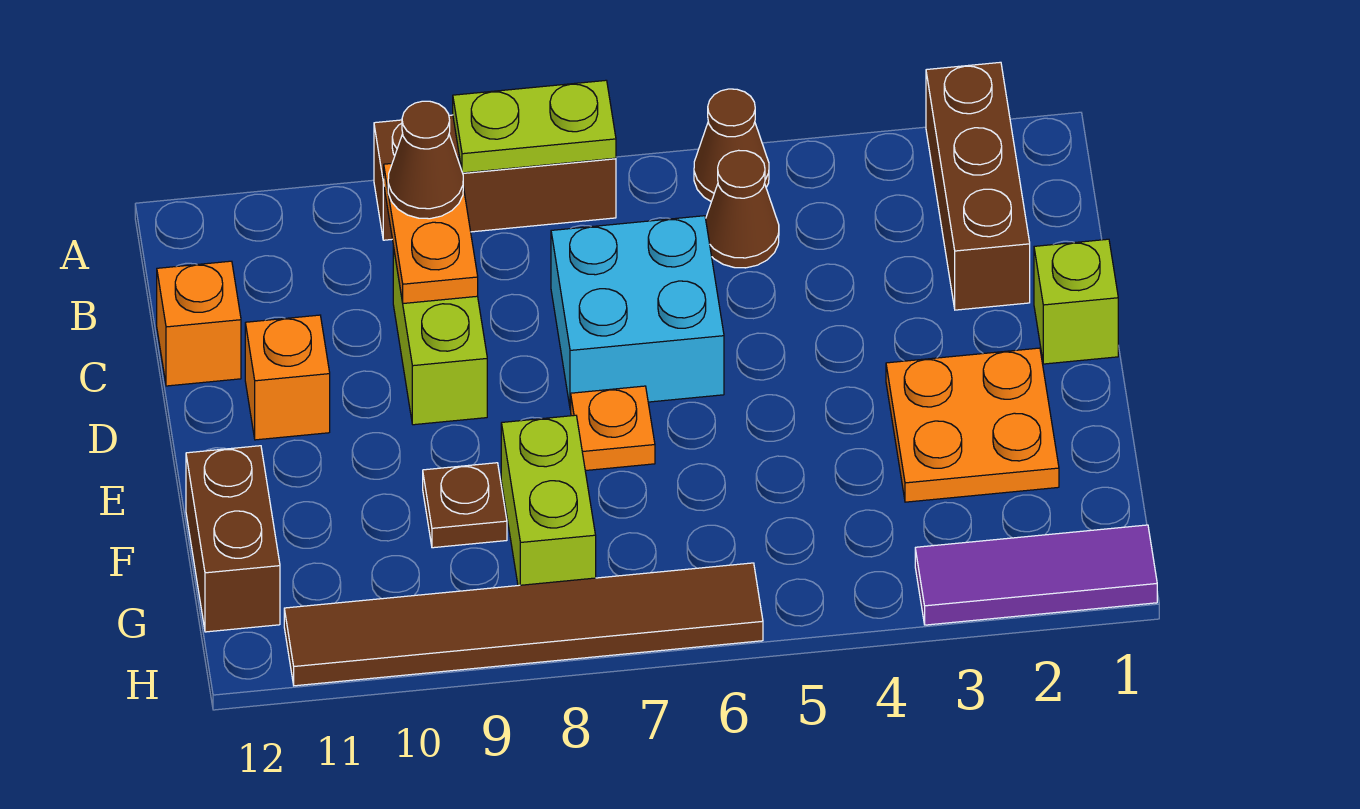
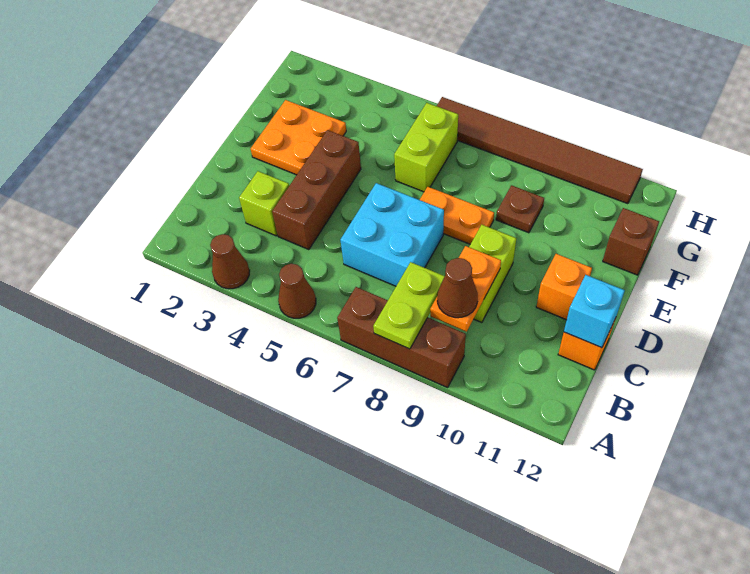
brown 1x3 brick [926,62,1030,310] -> brown 1x3 brick moved to [272,130,361,250]
lime 1x2 plate [453,80,616,173] -> lime 1x2 plate turned to [373,262,445,349]
brown 1x1 cone [706,150,779,268] -> brown 1x1 cone moved to [210,234,250,289]
none -> cyan 1x1 brick [564,275,625,348]
lime 1x1 brick [1034,239,1118,364] -> lime 1x1 brick moved to [239,171,289,236]
orange 1x1 plate [571,386,655,471] -> orange 1x2 plate [420,187,494,244]
lime 1x2 brick [501,415,596,586] -> lime 1x2 brick moved to [394,103,458,192]
brown 1x2 brick [186,446,280,632] -> brown 1x1 brick [603,208,659,275]
purple 1x3 tile [915,525,1157,625] -> none

